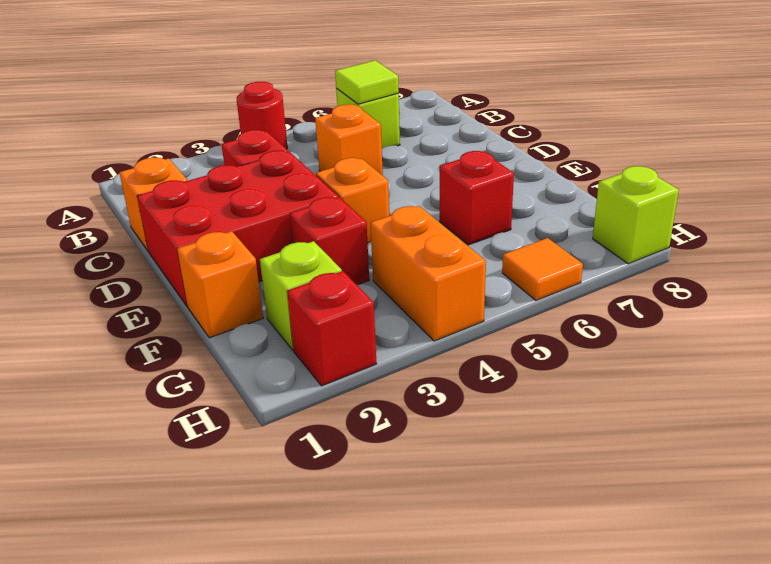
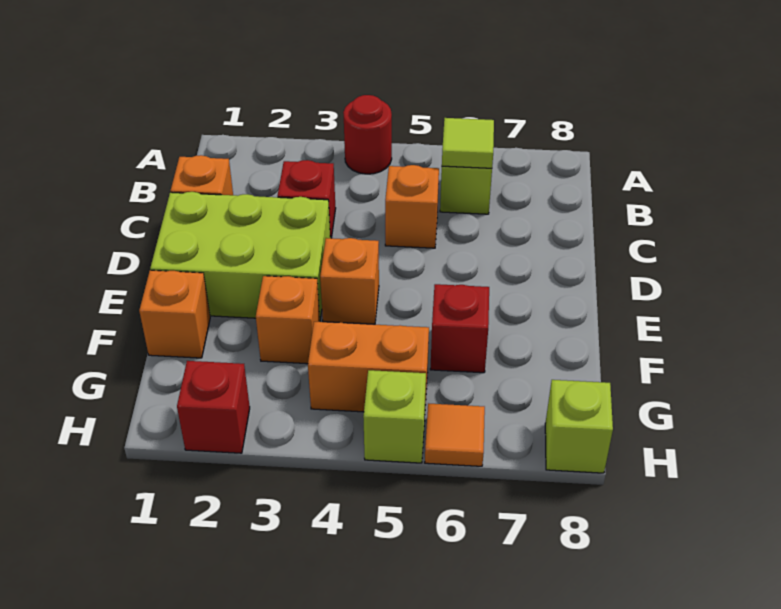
red 2x3 brick [137,151,338,306] -> lime 2x3 brick [150,192,330,319]
red 1x1 brick [290,197,369,285] -> orange 1x1 brick [256,276,320,364]
lime 1x1 brick [260,241,342,350] -> lime 1x1 brick moved to [363,370,426,463]
orange 1x2 brick [371,206,486,341] -> orange 1x2 brick turned to [308,322,429,412]

